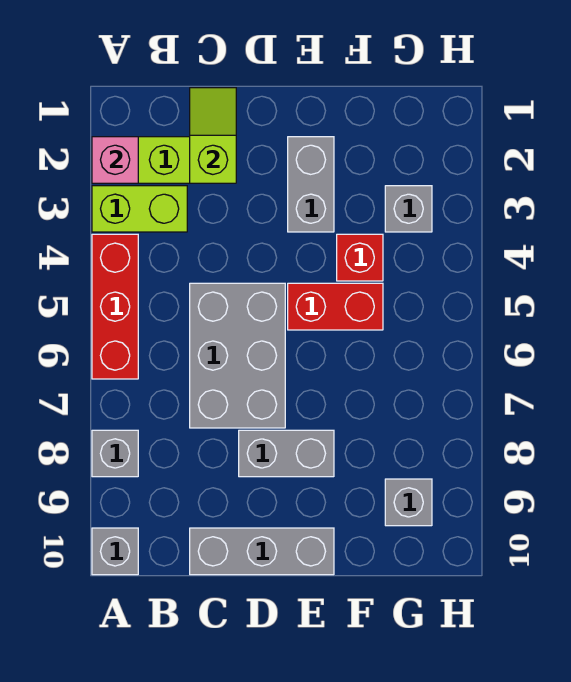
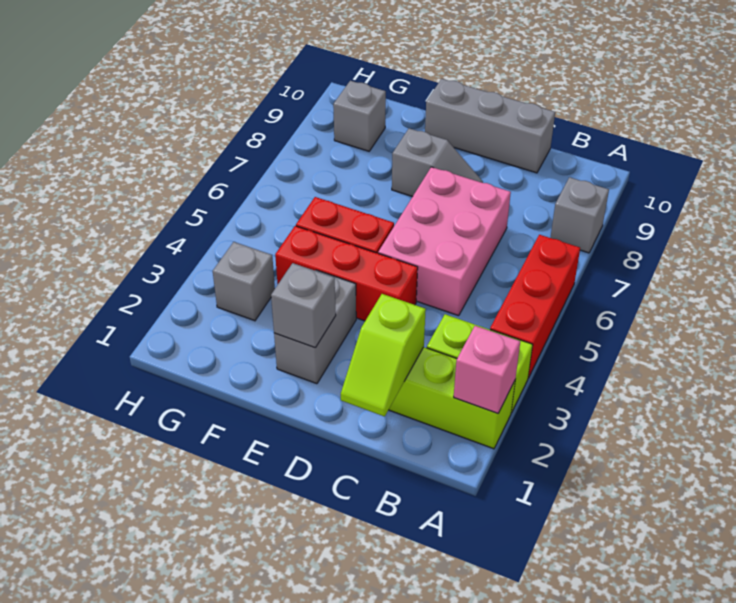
grey 1x1 brick [92,528,138,575] -> grey 1x1 brick moved to [271,263,336,348]
grey 2x3 brick [190,283,285,428] -> pink 2x3 brick [378,167,511,316]
grey 1x2 brick [239,430,334,477] -> grey 1x2 slope [392,128,483,197]
red 1x1 brick [337,234,383,281] -> red 1x3 brick [275,226,418,321]

